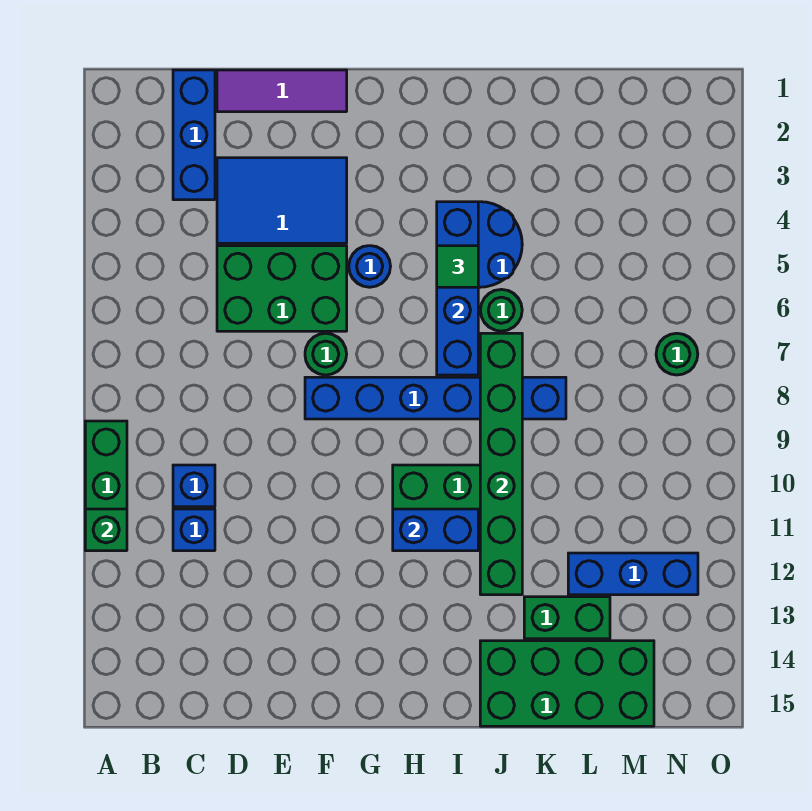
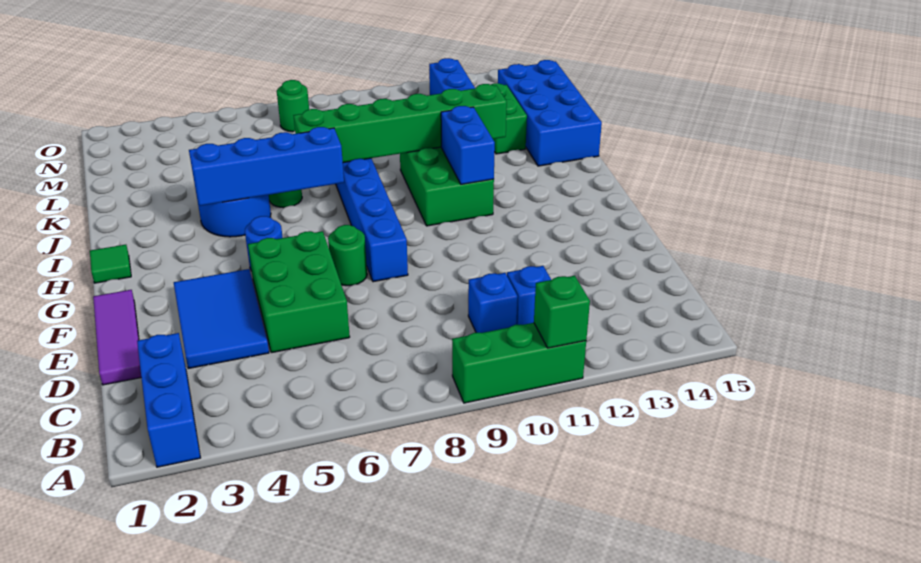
blue 1x3 brick [173,70,215,200] -> blue 1x3 brick turned to [137,333,200,467]
green 1x1 tile [437,246,478,287] -> green 1x1 tile moved to [90,245,131,283]
green 2x4 brick [480,641,654,726] -> blue 2x4 brick [498,60,602,166]

